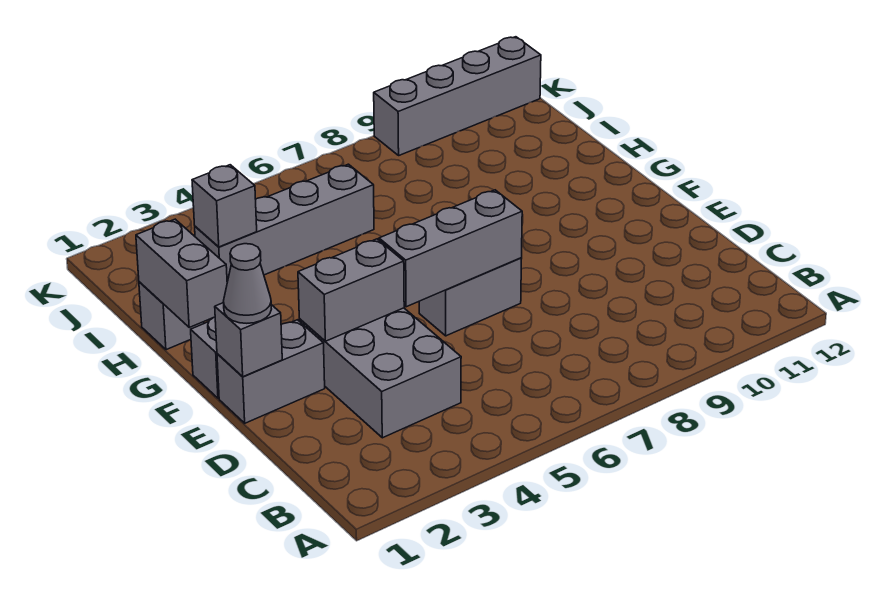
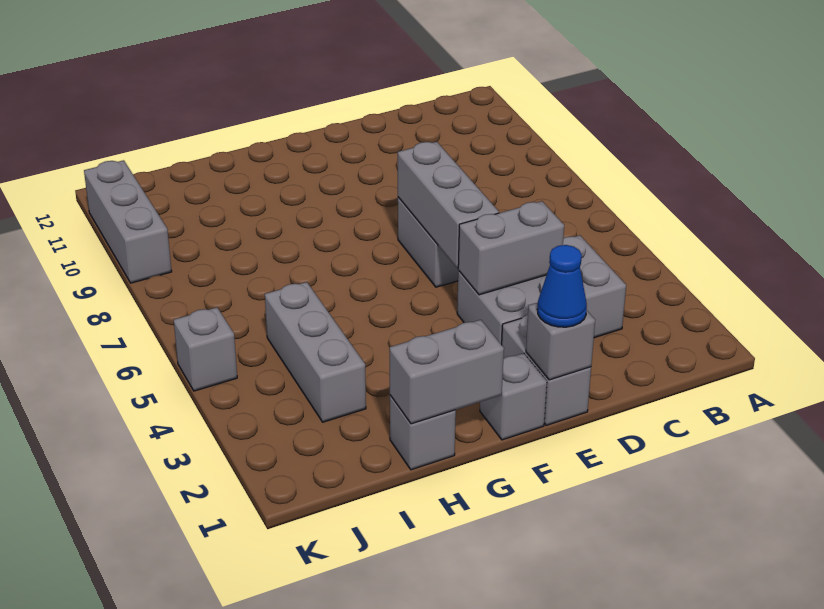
grey 1x1 cone [224,244,271,323] -> blue 1x1 cone [537,245,587,327]
grey 1x2 brick [298,239,404,341] -> grey 1x2 brick turned to [458,201,564,295]
grey 1x4 brick [195,164,374,282] -> grey 1x3 brick [265,282,366,422]
grey 1x1 brick [192,165,257,247] -> grey 1x1 brick moved to [174,307,237,391]
grey 1x4 brick [374,37,541,155] -> grey 1x3 brick [84,160,172,283]

